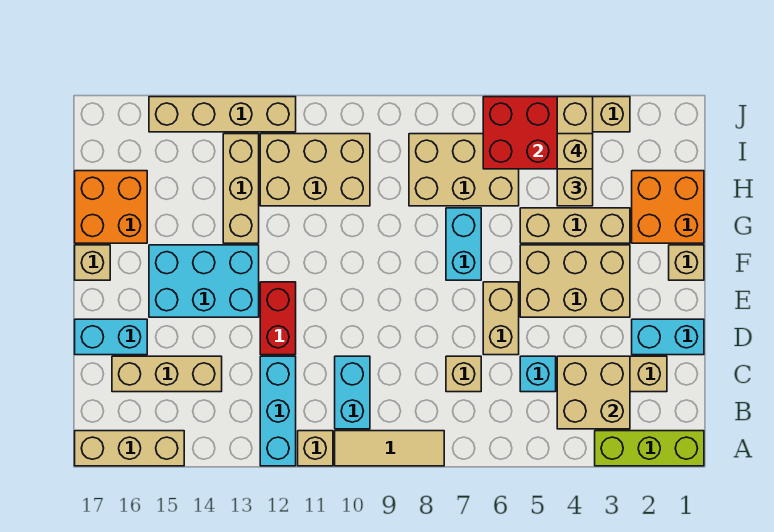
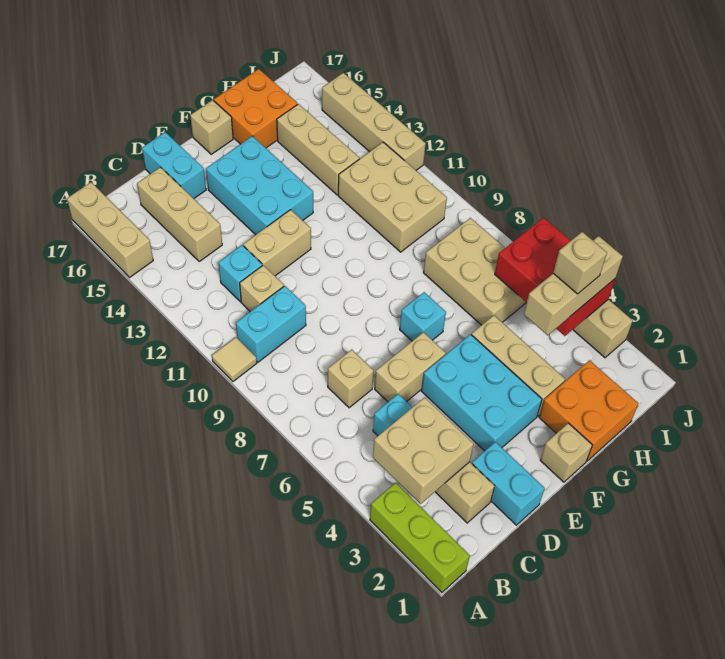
tan 1x3 tile [335,431,444,466] -> tan 1x1 tile [212,337,257,381]
tan 1x1 brick [298,431,333,466] -> tan 1x1 brick moved to [240,265,284,312]
cyan 1x3 brick [260,356,296,466] -> cyan 1x1 brick [218,245,262,302]
red 1x2 brick [260,282,296,355] -> tan 1x2 brick [243,210,311,276]
tan 2x3 brick [520,245,630,317] -> cyan 2x3 brick [422,334,542,451]
cyan 1x2 brick [446,208,481,280] -> cyan 1x1 brick [400,292,446,341]
tan 1x3 brick [223,134,259,243] -> tan 1x3 brick turned to [277,104,360,195]

